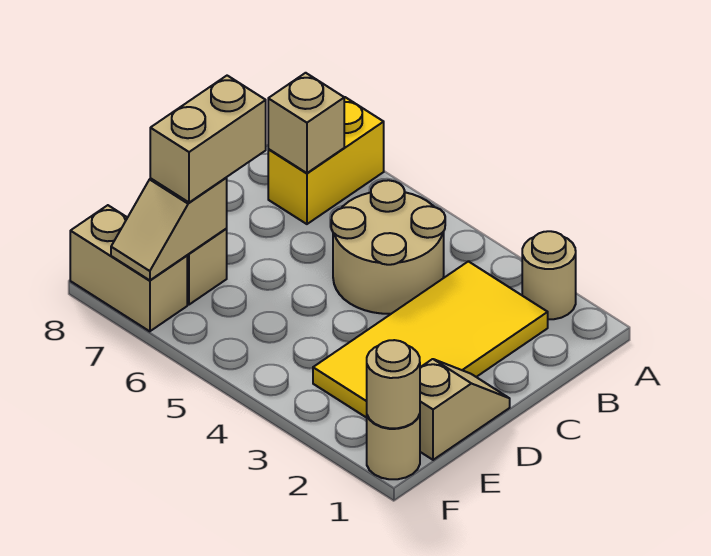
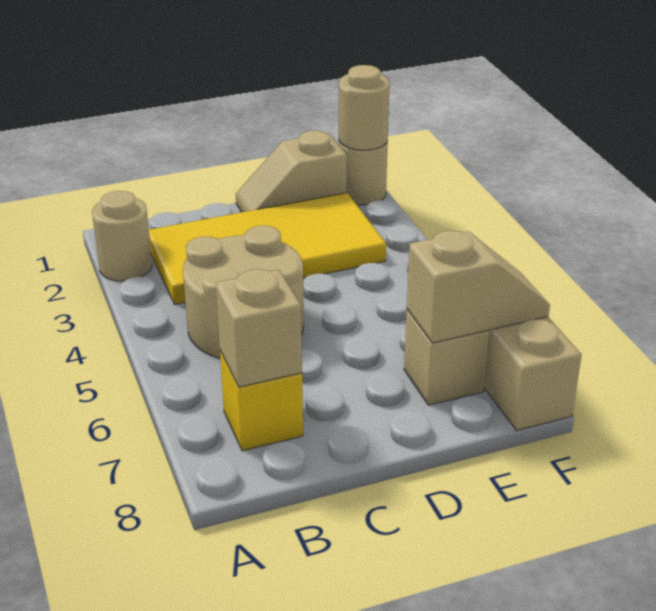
yellow 1x2 brick [268,97,384,224] -> yellow 1x1 brick [220,351,303,451]
tan 1x2 brick [150,76,266,202] -> none

